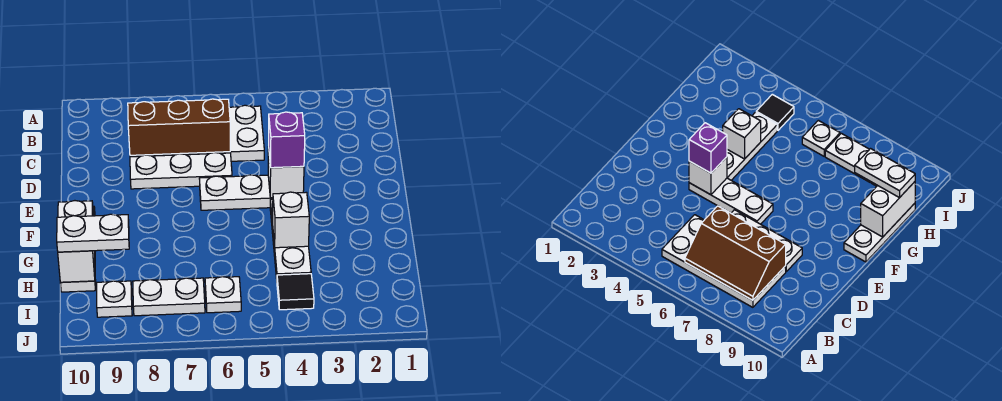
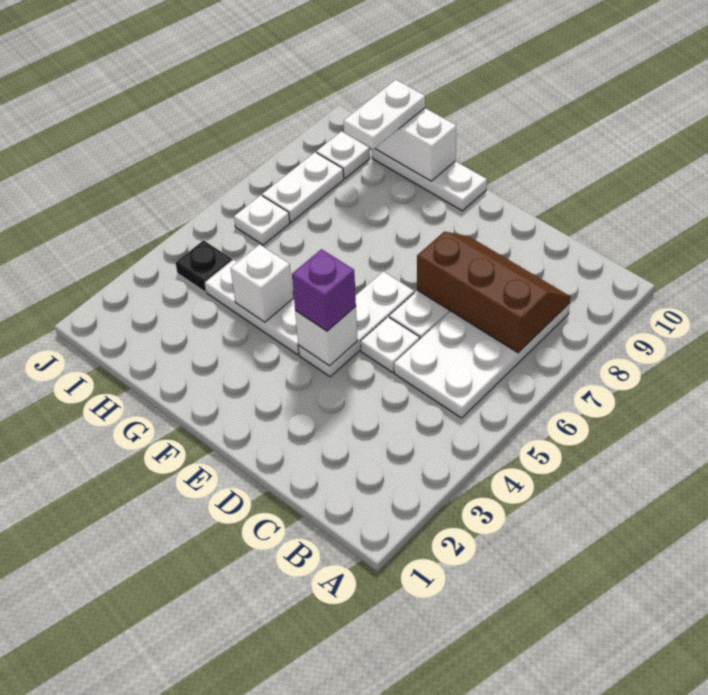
brown 2x3 slope [128,99,230,155] -> brown 2x3 slope turned to [417,231,570,353]
none -> white 1x1 plate [361,317,420,372]
black 1x1 tile [277,274,314,310] -> black 1x1 plate [176,240,232,292]

